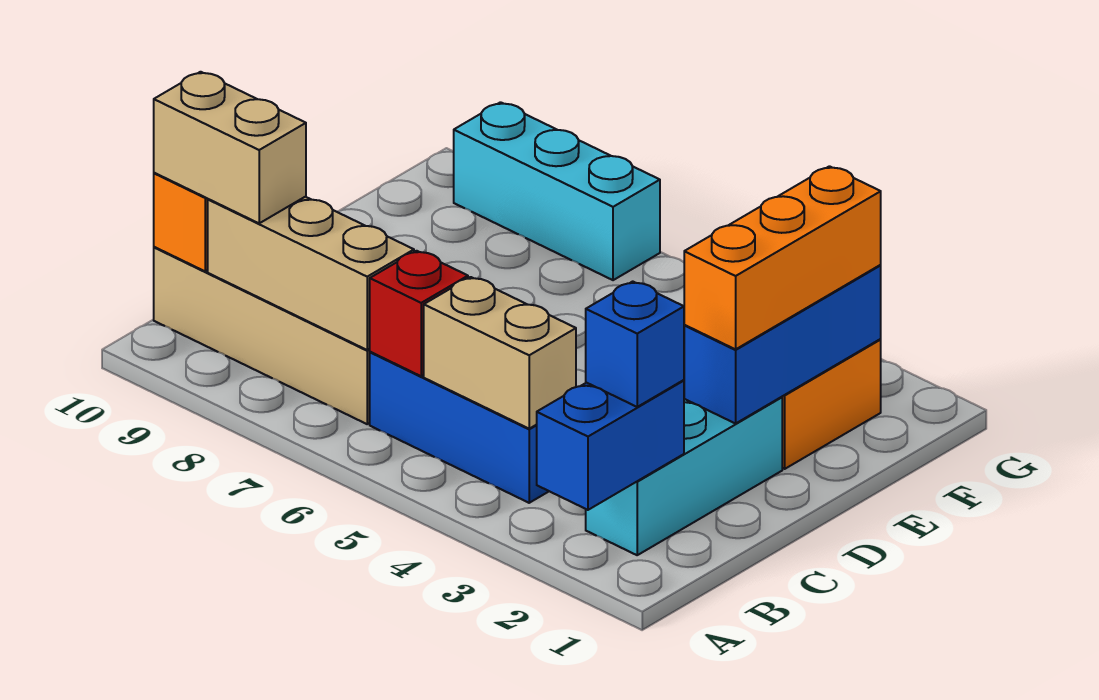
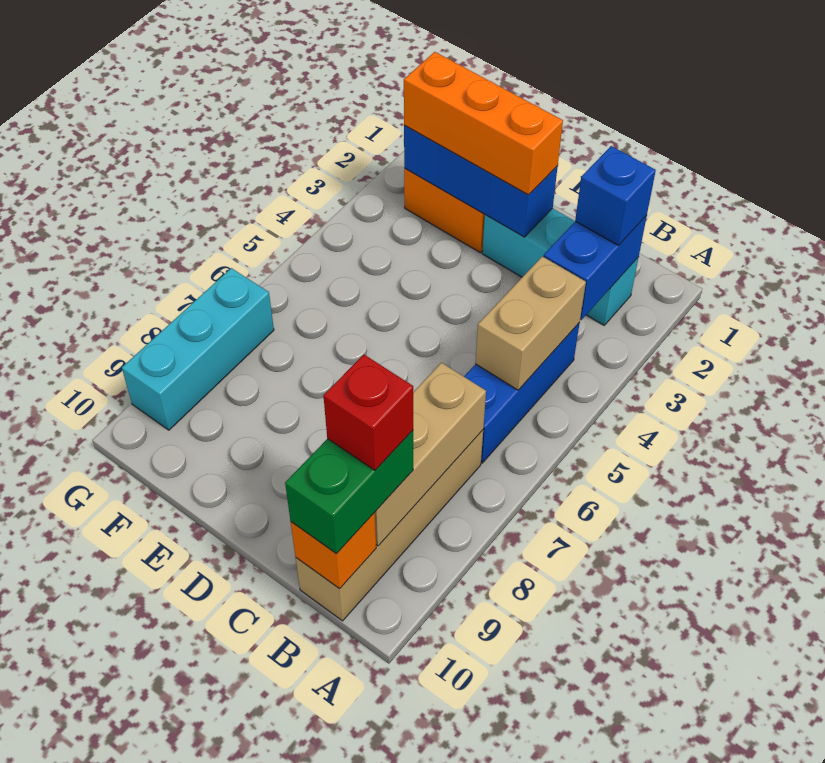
blue 1x2 brick [537,380,684,510] -> blue 1x2 brick turned to [544,215,647,320]
red 1x1 brick [370,251,468,376] -> red 1x1 brick moved to [323,355,413,470]
tan 1x2 brick [154,72,306,223] -> green 1x2 brick [285,431,413,554]

